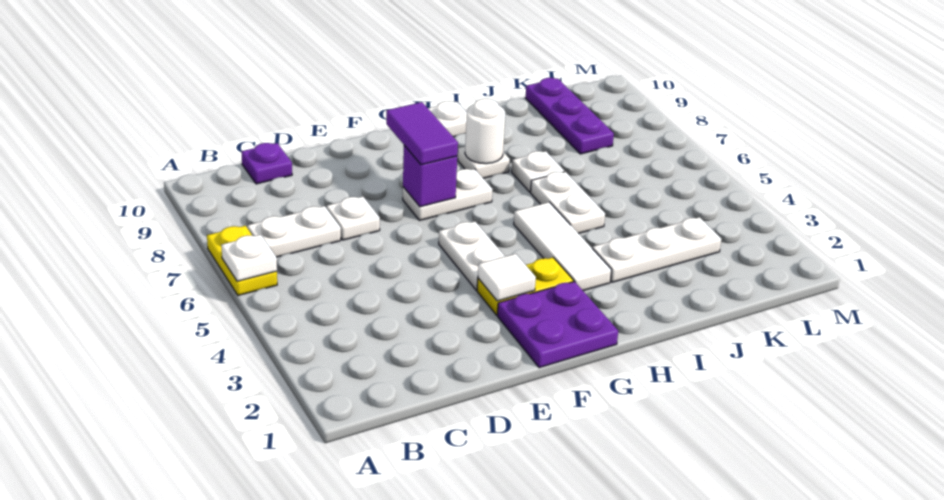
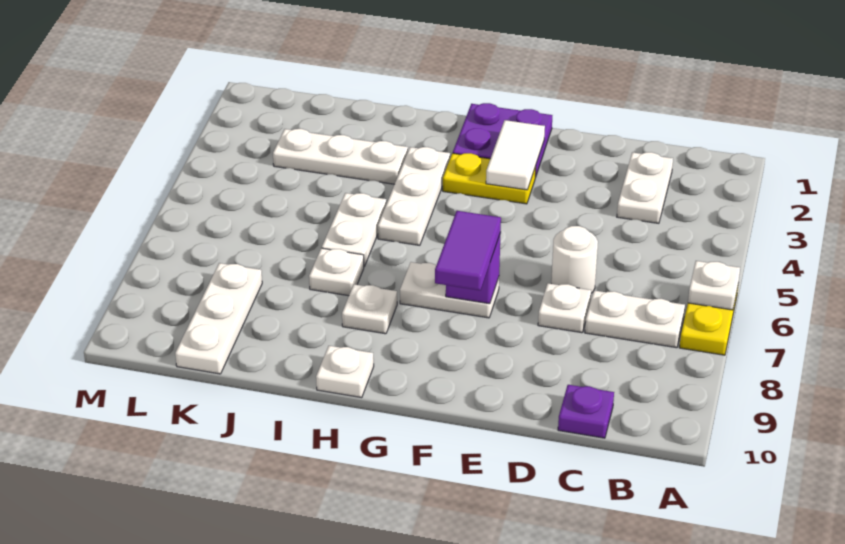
white 1x1 tile [478,254,536,301] -> white 1x2 tile [486,120,545,190]
white 1x2 plate [439,222,505,290] -> white 1x2 plate moved to [617,152,673,223]
white 1x3 tile [514,202,611,291] -> white 1x3 plate [378,147,450,245]
white 1x1 round brick [465,99,505,164] -> white 1x1 round brick moved to [551,226,598,293]
purple 1x3 plate [525,78,614,154] -> white 1x3 plate [175,263,262,374]

